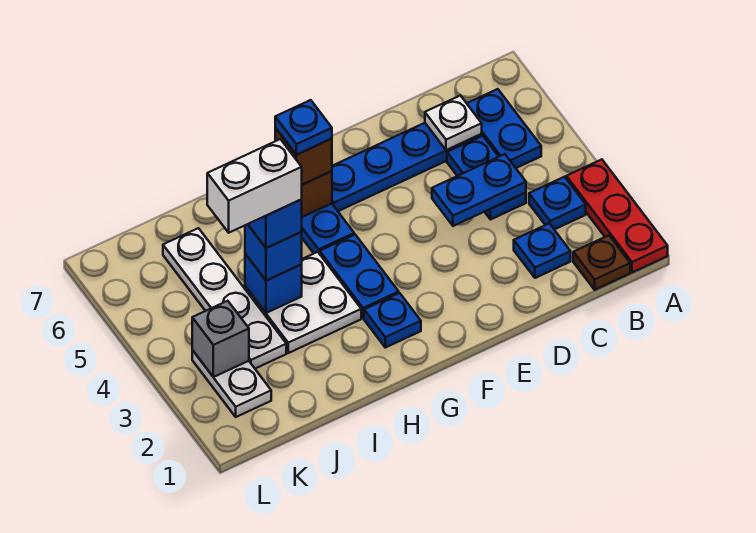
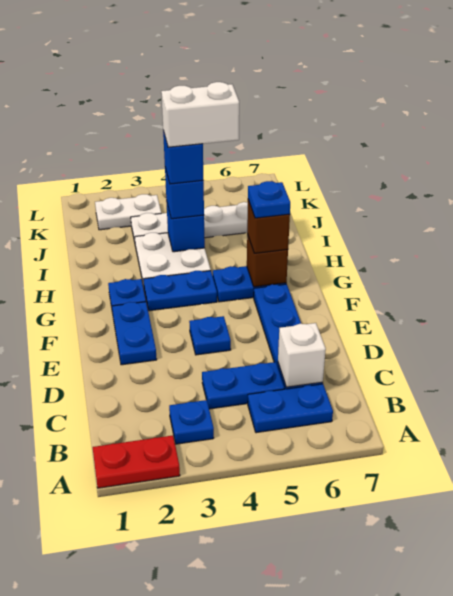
red 1x3 plate [566,159,668,272] -> red 1x2 plate [93,435,180,488]
brown 1x1 plate [573,235,630,290] -> none
blue 1x1 plate [514,224,571,278] -> blue 1x1 plate moved to [189,316,231,355]
blue 1x2 plate [432,154,526,226] -> blue 1x2 plate moved to [112,302,157,365]
white 1x1 plate [425,96,482,150] -> white 1x1 brick [278,323,326,387]
white 1x2 brick [207,139,302,233] -> white 1x2 brick turned to [161,82,239,147]
grey 1x1 brick [192,301,249,377] -> none

